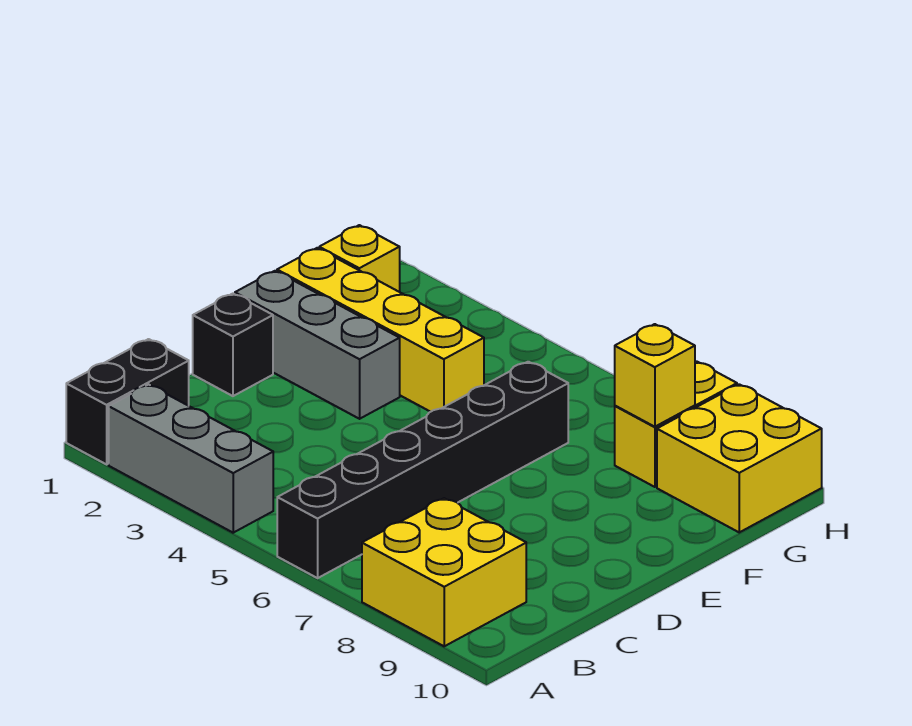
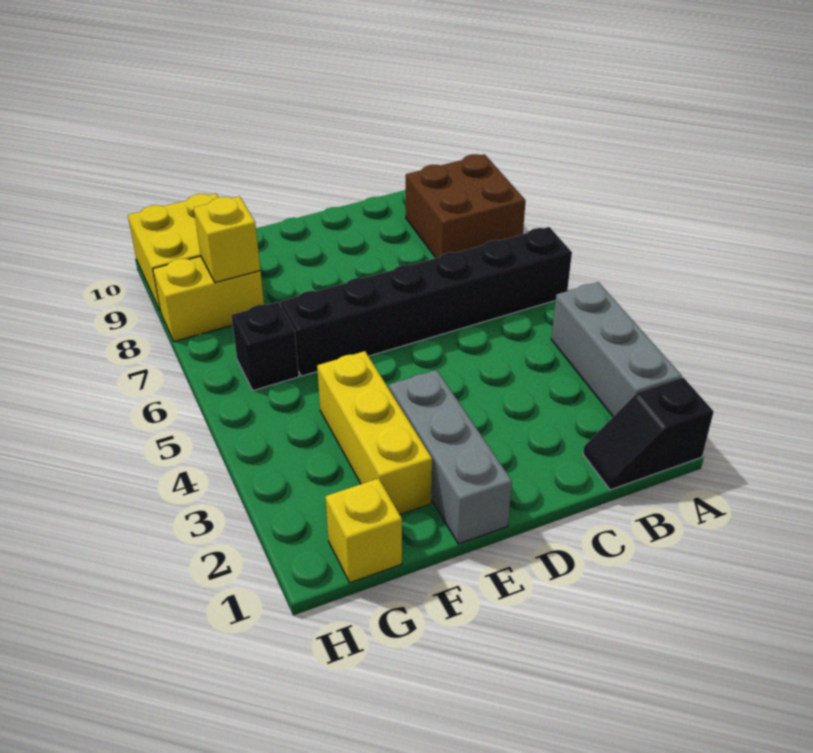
black 1x2 brick [66,339,189,464] -> black 1x2 slope [583,377,714,490]
yellow 2x2 brick [362,498,526,646] -> brown 2x2 brick [406,154,526,258]
black 1x1 brick [193,294,273,396] -> black 1x1 brick moved to [231,302,299,391]
yellow 1x4 brick [277,248,484,412] -> yellow 1x3 brick [317,351,432,515]

